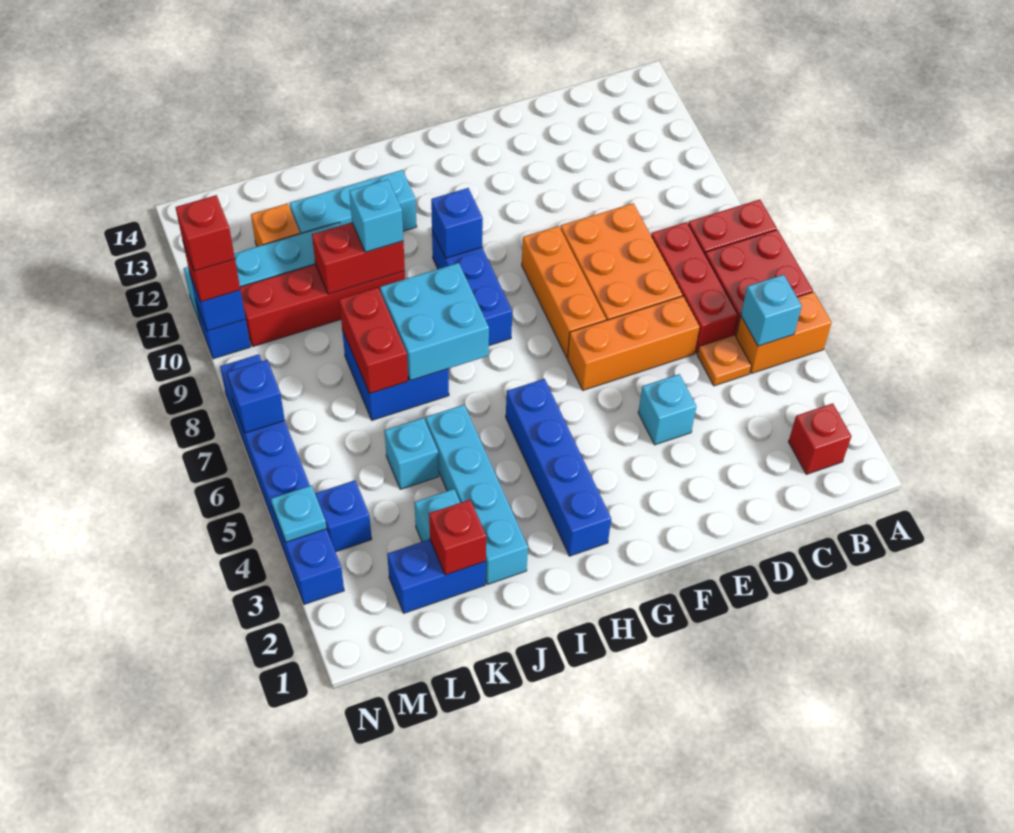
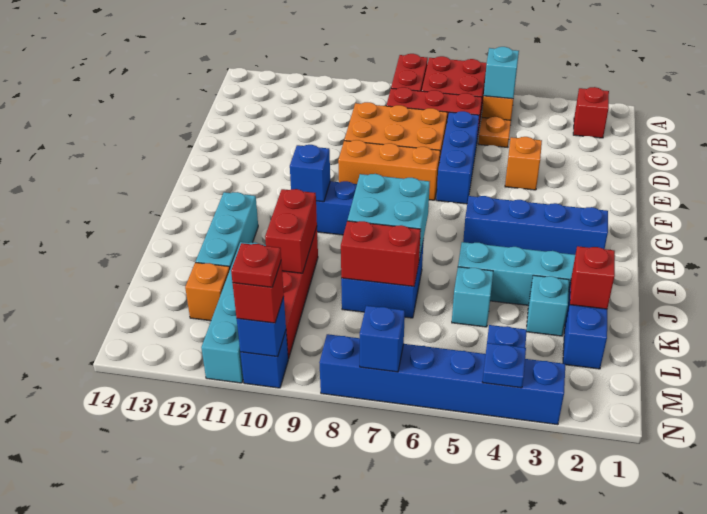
orange 1x3 brick [567,296,700,390] -> blue 1x3 brick [436,111,479,204]
cyan 1x1 brick [638,374,696,445] -> orange 1x1 brick [505,137,542,190]
cyan 1x1 brick [349,179,403,252] -> none
cyan 1x1 plate [271,485,327,542] -> blue 1x1 plate [483,343,526,388]
red 1x1 brick [175,195,235,271] -> red 1x1 plate [231,243,281,287]

